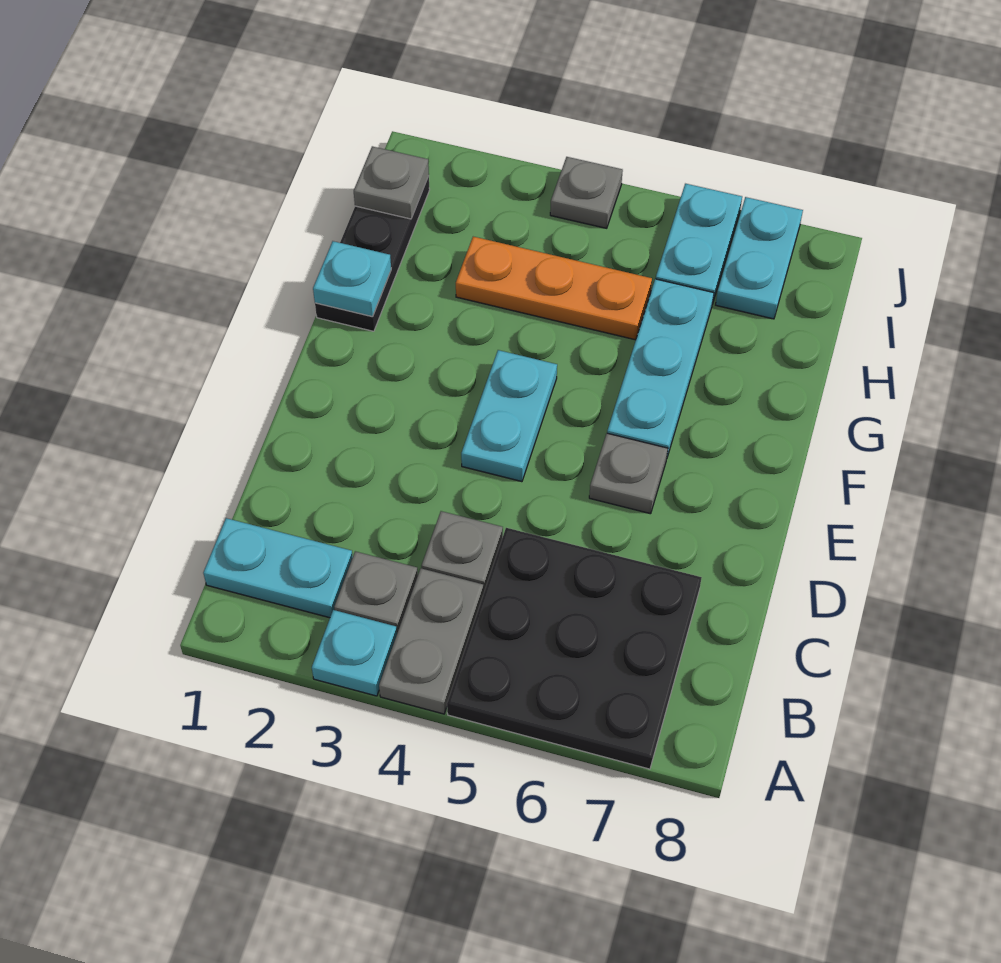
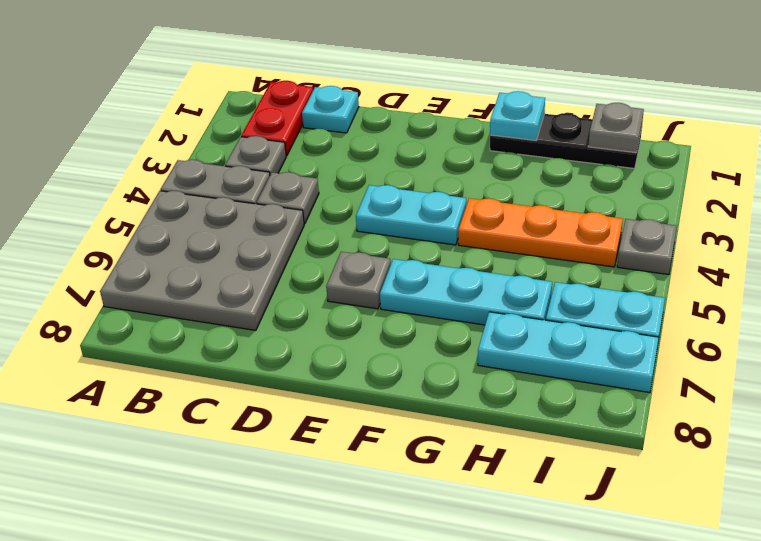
cyan 1x1 plate [312,610,397,696] -> cyan 1x1 plate moved to [302,86,359,133]
black 3x3 plate [447,528,702,769] -> grey 3x3 plate [100,191,304,330]
cyan 1x2 plate [203,518,353,618] -> red 1x2 plate [241,81,313,156]
orange 1x3 plate [456,237,652,340] -> orange 1x3 plate turned to [458,198,623,267]
cyan 1x2 plate [716,197,803,319] -> cyan 1x3 plate [478,312,659,393]

